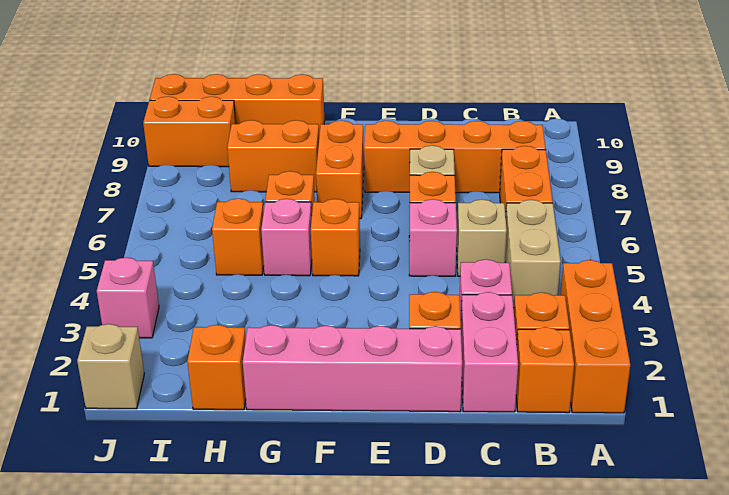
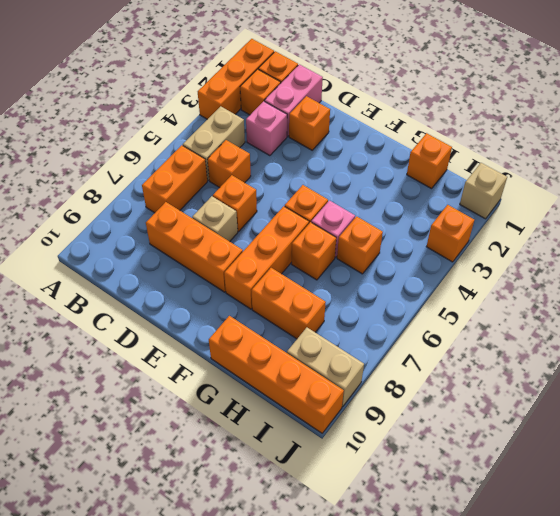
orange 1x4 brick [364,121,546,193] -> orange 1x3 brick [146,202,243,292]
tan 1x1 brick [457,199,507,276] -> orange 1x1 brick [207,140,251,188]
pink 1x4 brick [243,325,462,412] -> none
pink 1x1 brick [409,199,457,276] -> none
orange 1x2 brick [316,120,364,219] -> orange 1x3 brick [224,206,309,309]
orange 1x2 brick [143,97,236,167] -> tan 1x2 brick [287,327,364,407]
pink 1x1 brick [97,257,159,338] -> orange 1x1 brick [426,205,474,262]

